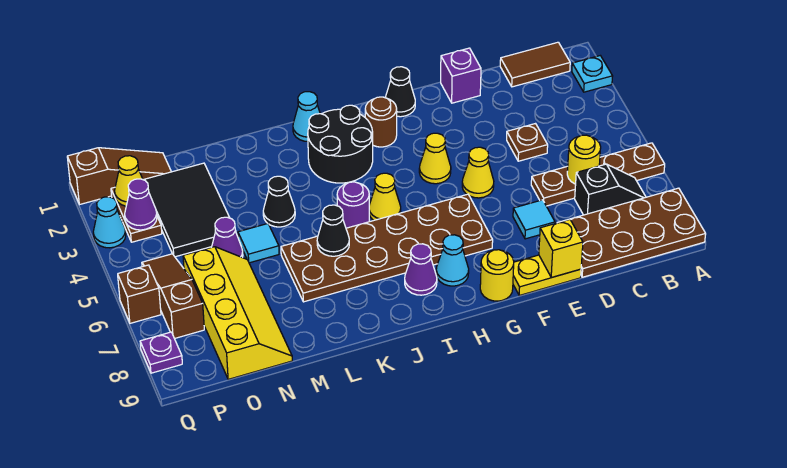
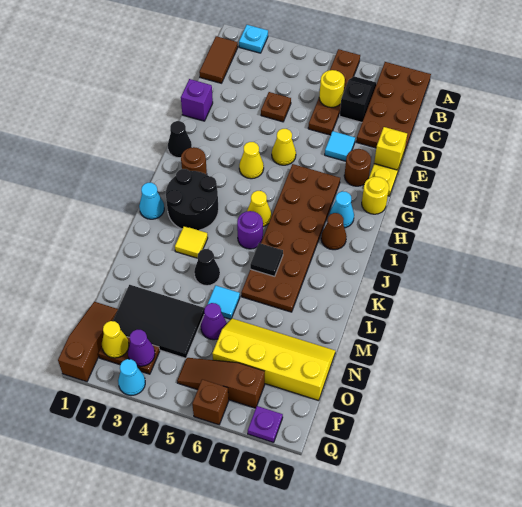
none -> brown 1x1 round brick [344,149,371,186]
purple 1x1 cone [405,244,437,295] -> brown 1x1 cone [321,213,347,250]
none -> yellow 1x1 tile [175,226,208,258]
black 1x1 cone [317,205,349,256] -> black 1x1 tile [250,243,283,276]

